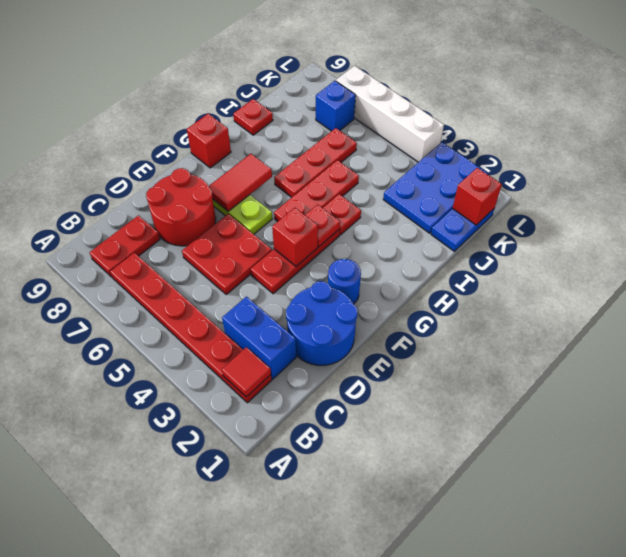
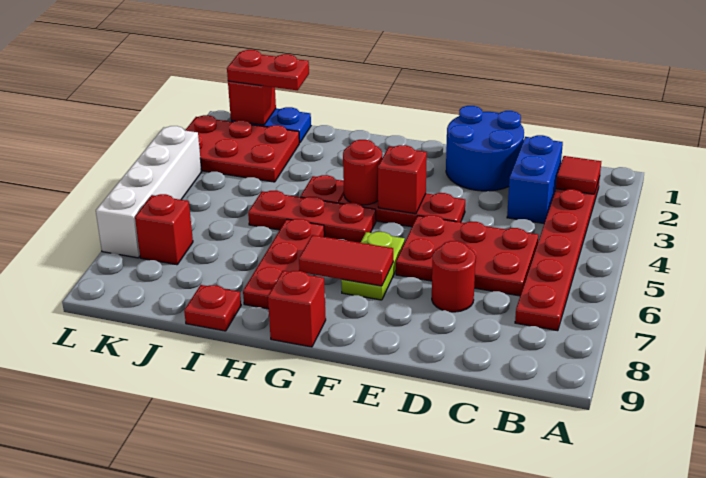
red 1x2 plate [90,215,160,277] -> red 1x2 plate moved to [227,50,309,90]
red 2x2 plate [182,214,272,294] -> red 2x3 plate [396,215,539,296]
red 2x2 round brick [146,168,216,246] -> red 1x1 round brick [432,241,476,312]
blue 1x1 round brick [328,259,361,304] -> none
red 1x1 plate [305,205,340,247] -> red 1x1 round brick [343,140,382,205]
red 1x3 plate [274,128,357,197] -> red 1x3 plate turned to [243,219,324,309]
blue 2x3 plate [383,142,488,233] -> red 2x3 plate [185,115,299,182]
blue 1x1 brick [316,81,356,131] -> red 1x1 brick [135,194,193,265]

